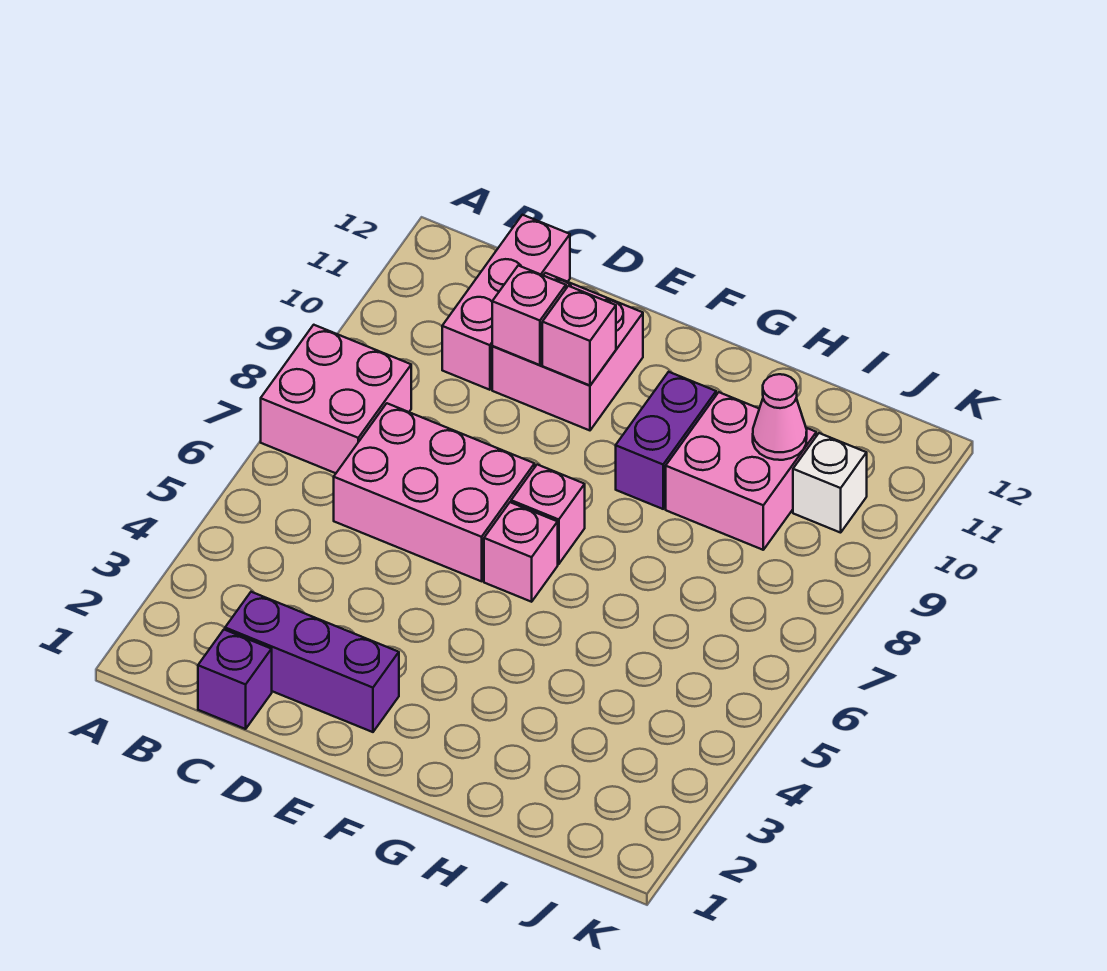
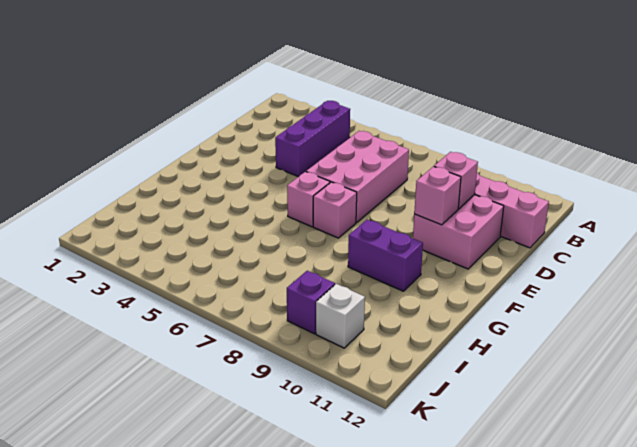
pink 2x2 brick [261,325,411,473] -> none
purple 1x1 brick [198,630,272,729] -> purple 1x1 brick moved to [287,271,335,334]
purple 1x3 brick [225,592,399,732] -> purple 1x3 brick moved to [275,101,350,177]
pink 2x2 brick [666,392,816,550] -> none
pink 1x1 cone [753,374,807,460] -> none

